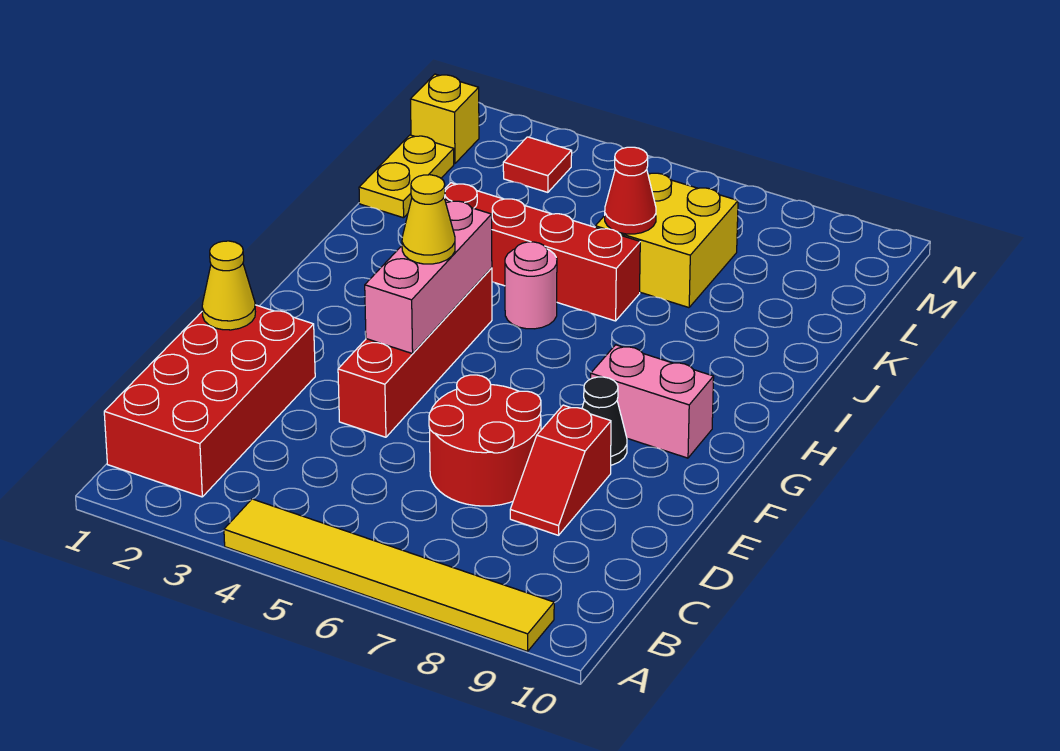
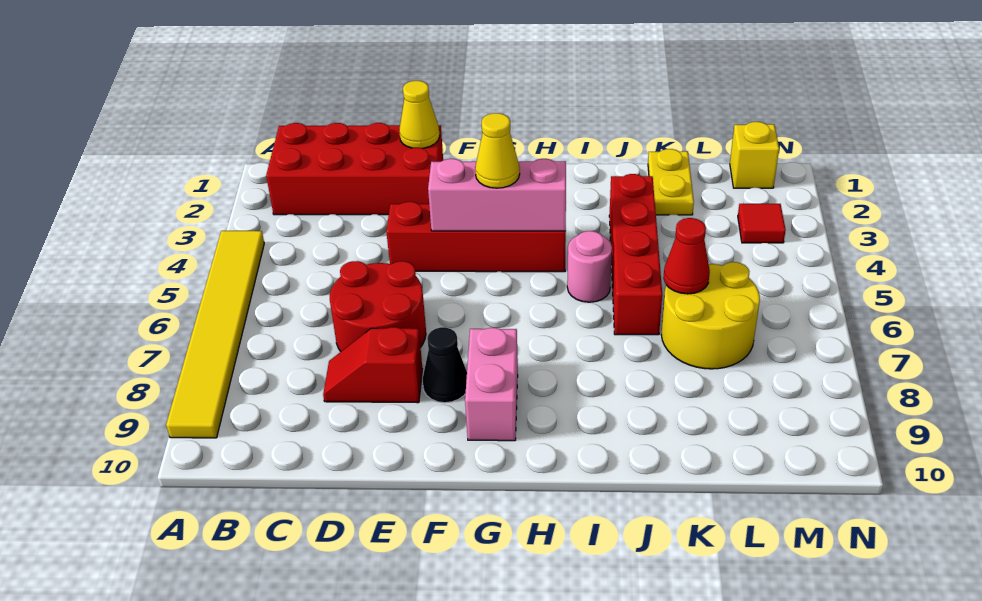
yellow 1x2 plate [359,135,454,218] -> yellow 1x2 plate turned to [648,149,694,215]
yellow 2x2 brick [595,173,738,308] -> yellow 2x2 round brick [661,262,760,369]

